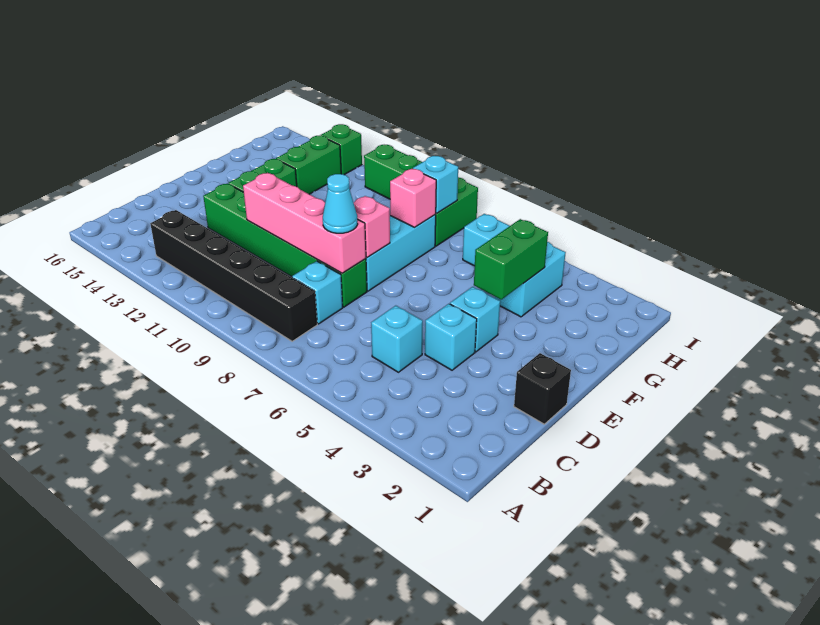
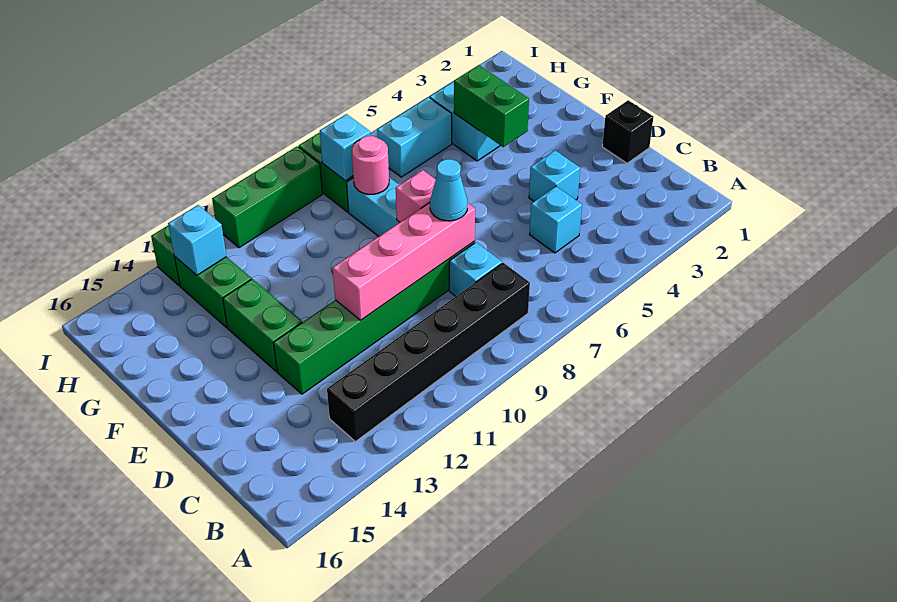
cyan 1x1 brick [450,287,500,352] -> cyan 1x1 brick moved to [168,205,226,275]
pink 1x1 brick [390,169,436,227] -> pink 1x1 round brick [352,136,389,194]

